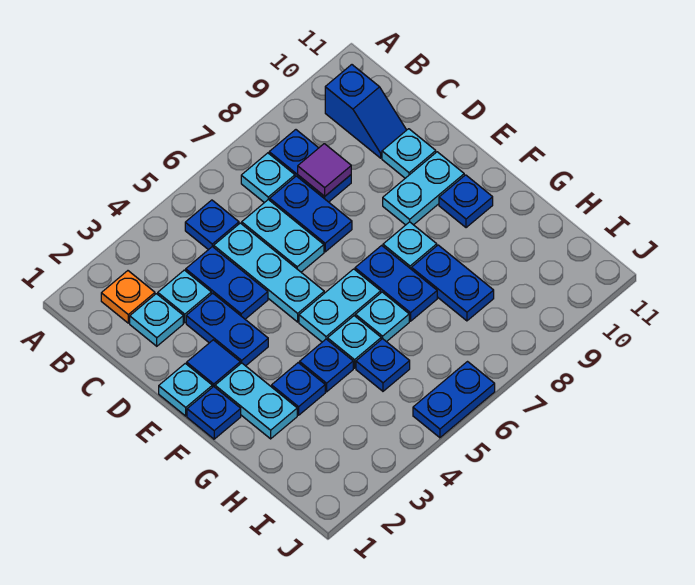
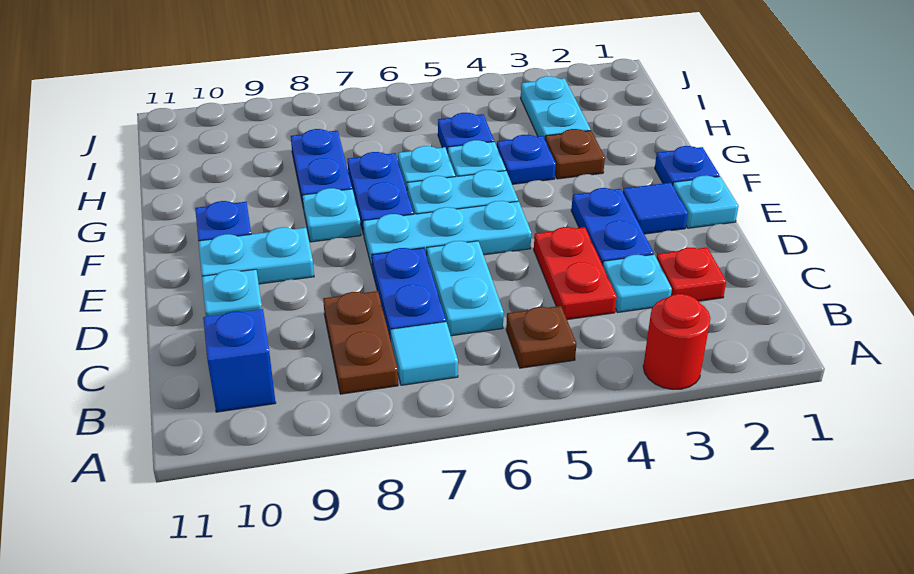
none -> red 1x1 round brick [643,294,711,389]
orange 1x1 plate [101,271,155,323] -> none
blue 1x1 plate [185,200,239,250] -> brown 1x1 plate [506,306,576,368]
cyan 1x1 plate [241,153,295,203] -> cyan 1x1 tile [391,322,458,385]
blue 1x2 plate [269,130,351,202] -> brown 1x2 plate [323,291,398,394]
cyan 1x1 plate [130,294,183,346] -> red 1x1 plate [657,247,726,301]
blue 1x2 plate [186,247,268,319] -> red 1x2 plate [534,227,617,320]
cyan 1x3 plate [214,223,324,322] -> cyan 1x3 plate turned to [363,201,531,267]
purple 1x1 tile [298,144,351,196] -> none
cyan 1x2 plate [215,363,297,439] -> cyan 1x2 plate moved to [521,76,591,138]
blue 1x1 plate [272,363,325,415] -> brown 1x1 plate [545,129,605,179]
blue 1x2 plate [413,362,495,438] -> none

